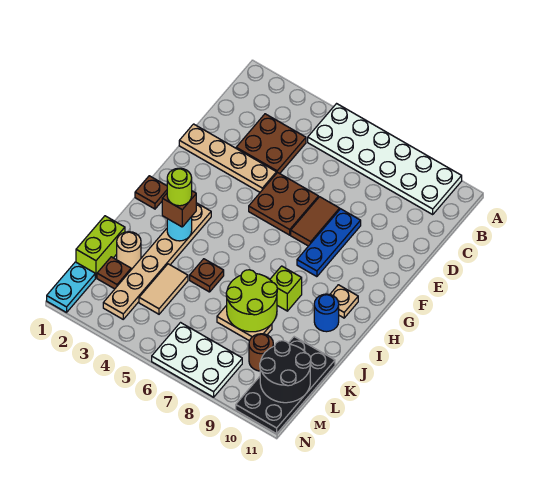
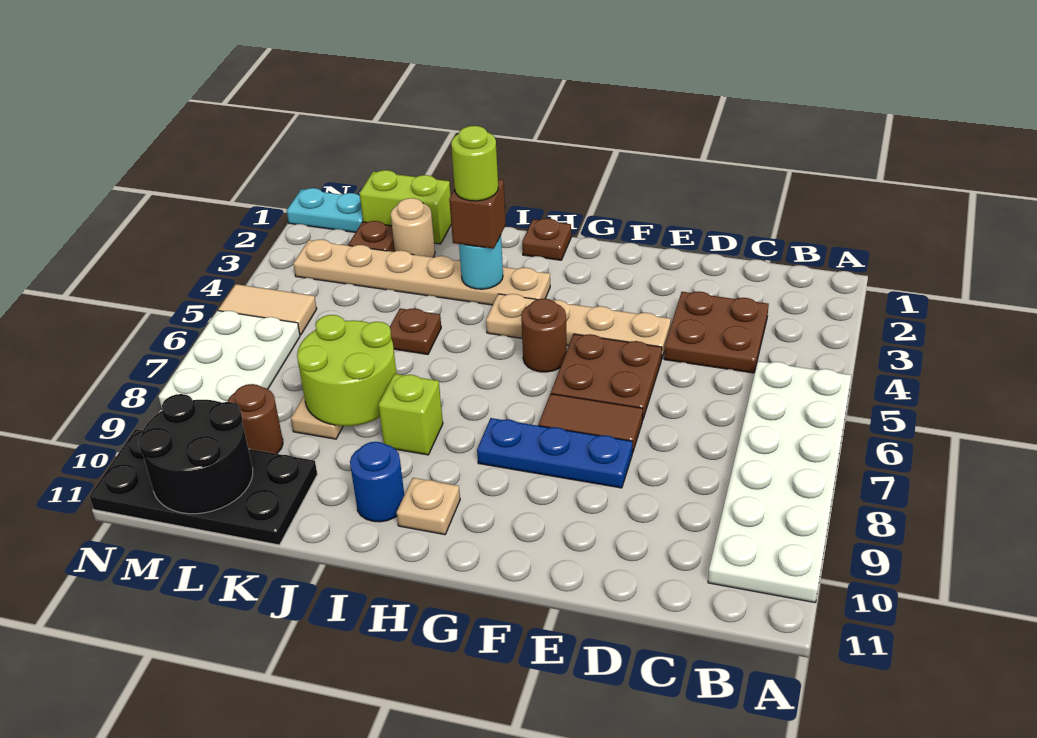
tan 1x4 plate [179,124,276,192] -> tan 1x4 plate turned to [486,294,671,357]
none -> brown 1x1 round brick [521,299,567,372]
tan 1x2 tile [139,264,188,314] -> tan 1x2 tile moved to [218,284,317,335]

